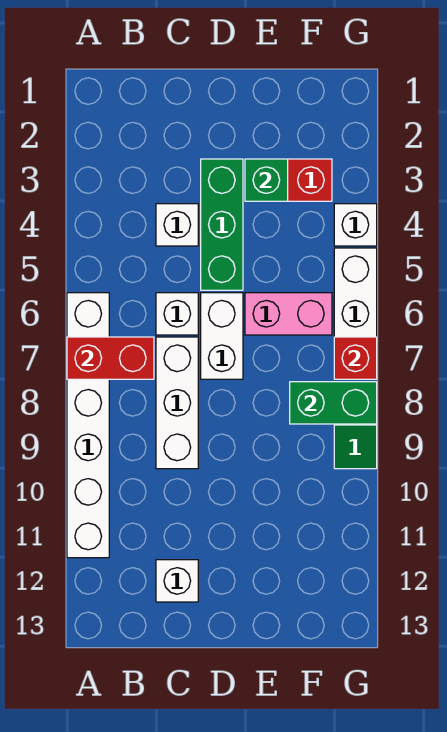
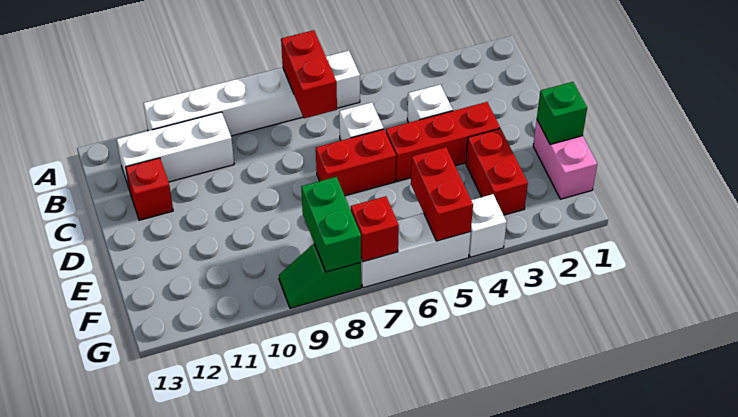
white 1x3 brick [156,337,198,469] -> white 1x3 brick moved to [117,112,234,188]
white 1x1 brick [156,560,198,602] -> red 1x1 brick [126,158,173,220]
green 1x3 brick [201,159,243,290] -> red 1x3 brick [386,102,500,182]
white 1x2 brick [201,293,243,379] -> red 1x2 brick [316,129,396,196]
green 1x1 brick [245,159,288,201] -> green 1x1 brick moved to [537,82,587,144]
pink 1x2 brick [245,293,332,335] -> pink 1x2 brick moved to [533,120,597,199]
none -> red 1x2 brick [411,147,473,241]

